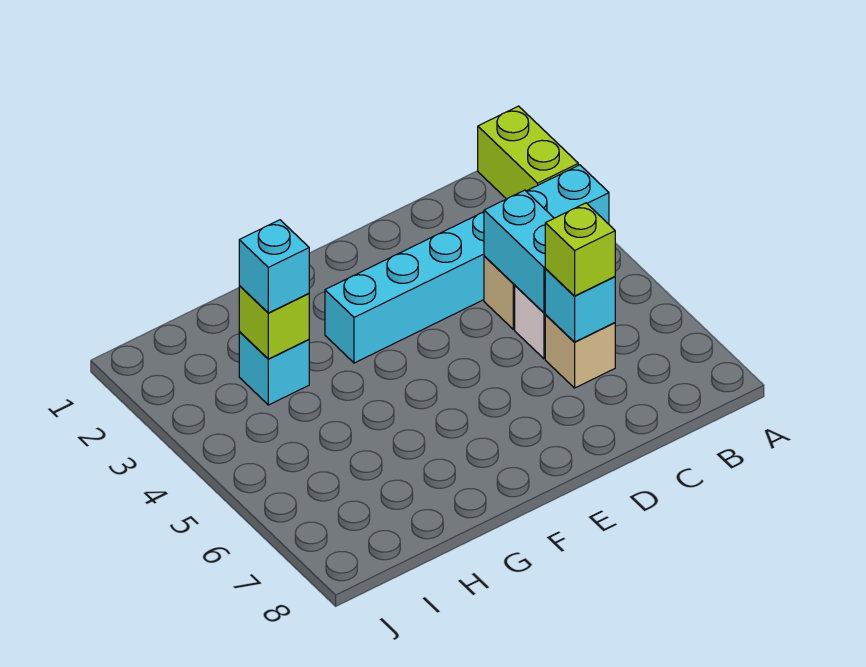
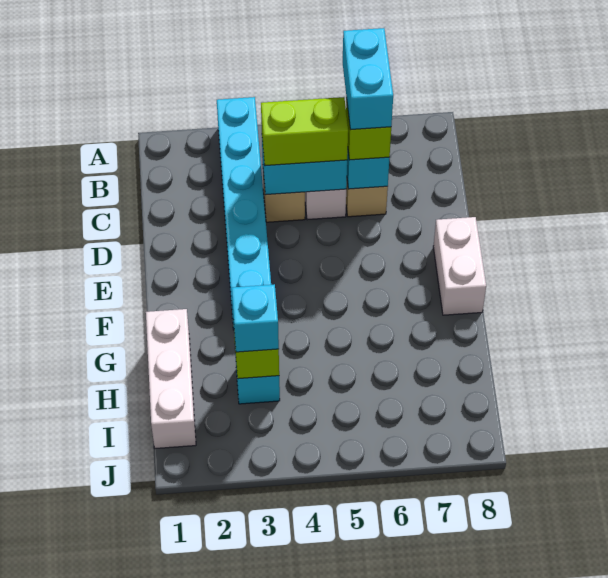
lime 1x2 brick [478,106,578,199] -> lime 1x2 brick moved to [261,97,348,166]
none -> cyan 1x2 brick [343,28,393,130]
none -> white 1x2 brick [433,217,486,315]
none -> white 1x3 brick [146,309,196,449]

